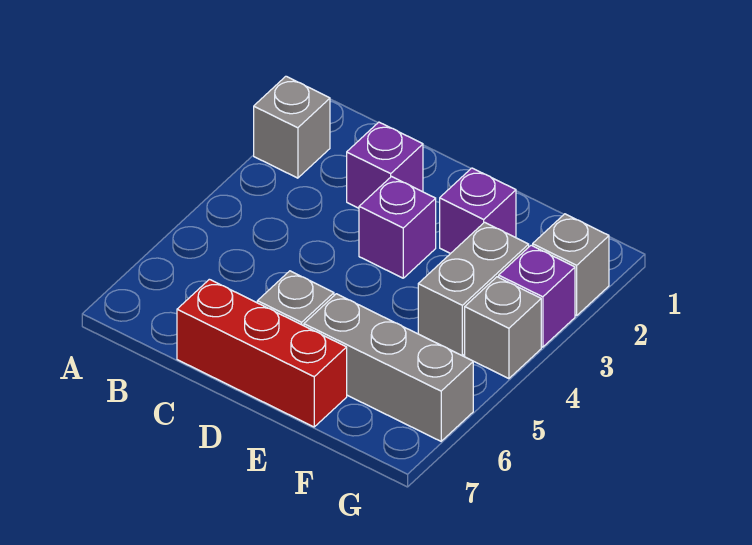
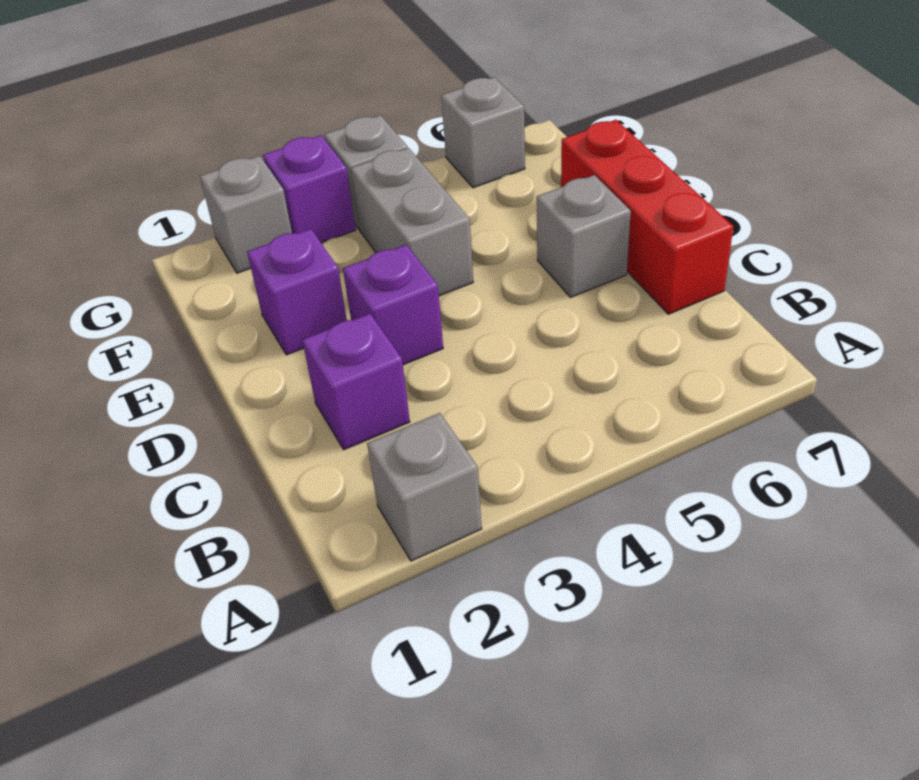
grey 1x3 brick [304,294,473,441] -> grey 1x1 brick [441,77,525,188]
grey 1x2 brick [418,222,529,356] -> grey 1x2 brick turned to [351,148,473,296]

